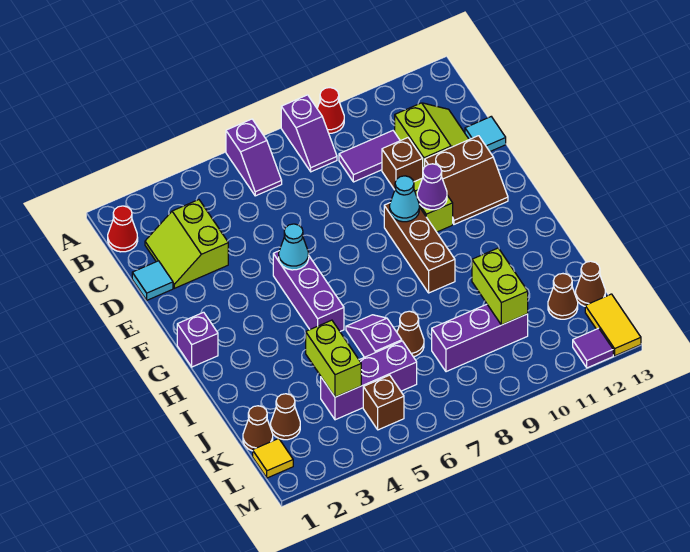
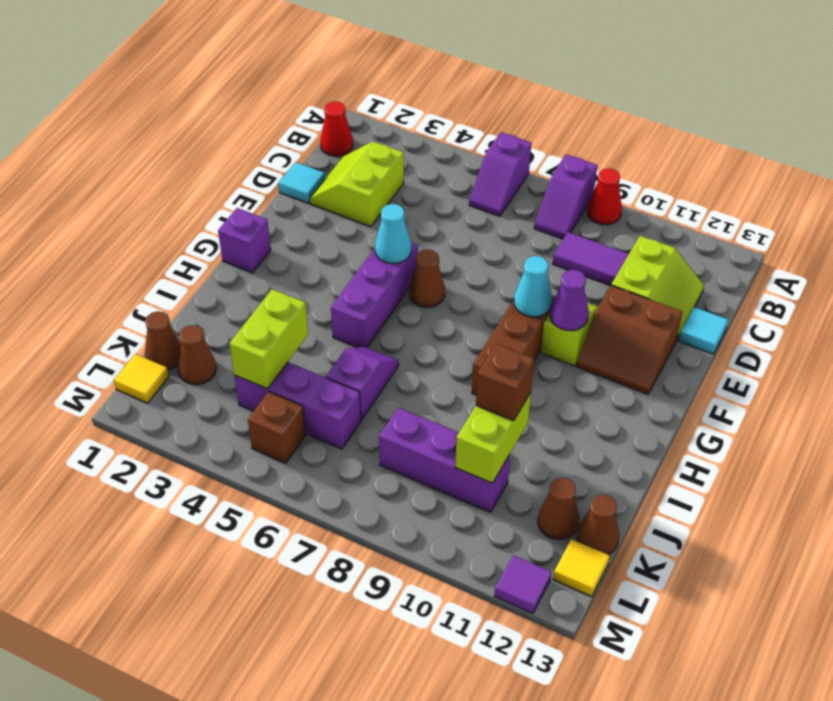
brown 1x1 brick [382,138,423,190] -> brown 1x1 brick moved to [476,344,534,421]
brown 1x1 cone [397,311,424,357] -> brown 1x1 cone moved to [409,249,445,307]
yellow 1x2 tile [585,294,641,356] -> yellow 1x1 tile [553,539,609,597]

